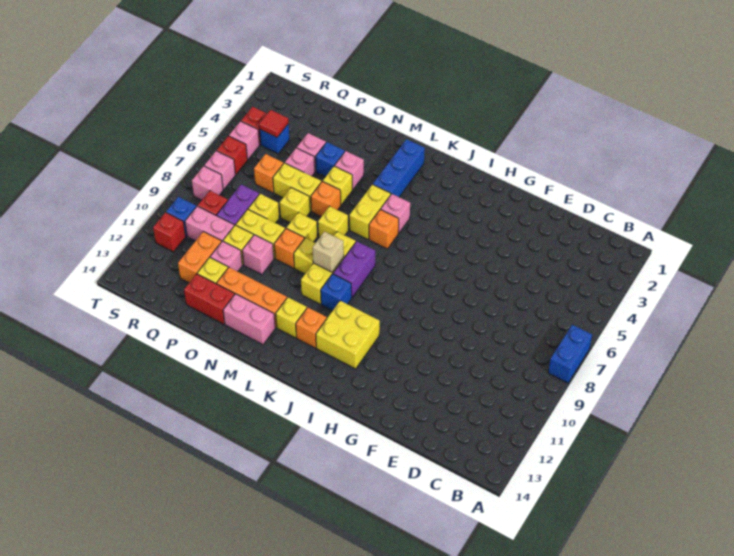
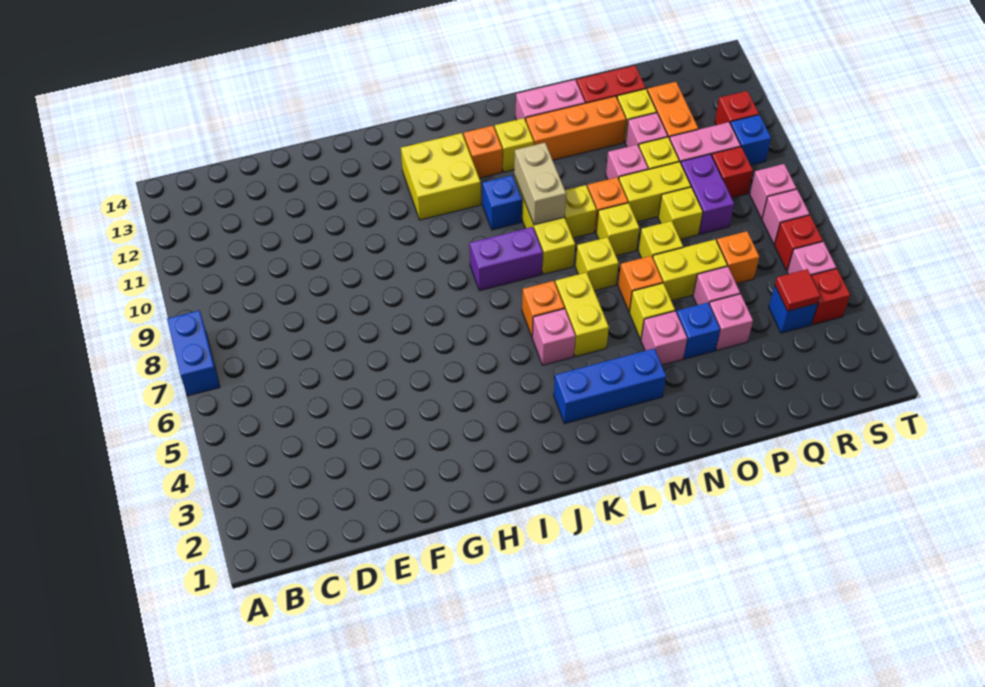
purple 1x2 brick [333,241,375,297] -> purple 1x2 brick turned to [470,227,543,291]
blue 1x3 brick [373,139,425,197] -> blue 1x3 brick turned to [554,348,666,424]
tan 1x1 brick [313,232,344,272] -> tan 1x2 brick [514,143,566,225]

